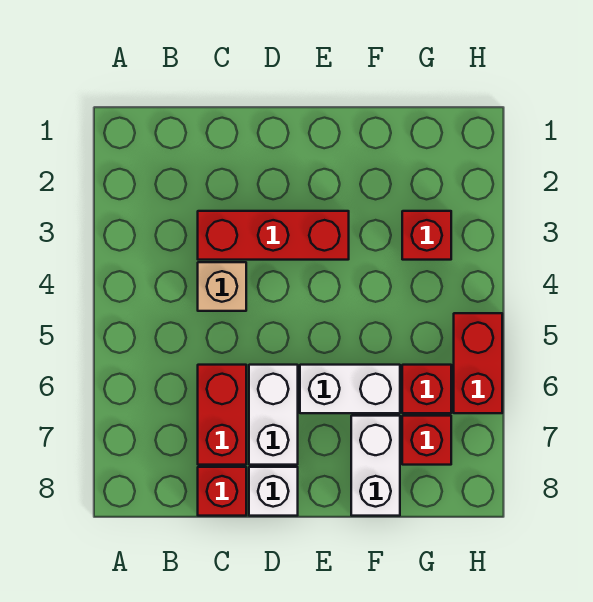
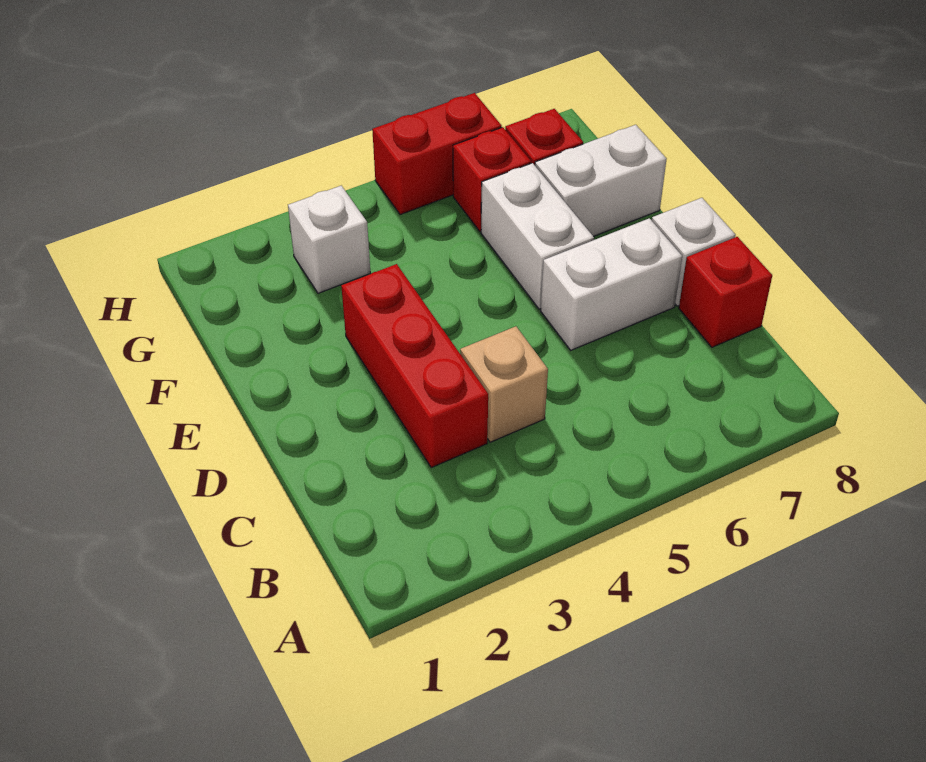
red 1x2 brick [198,365,246,465] -> none
red 1x1 brick [402,211,451,260] -> white 1x1 brick [288,186,370,293]

